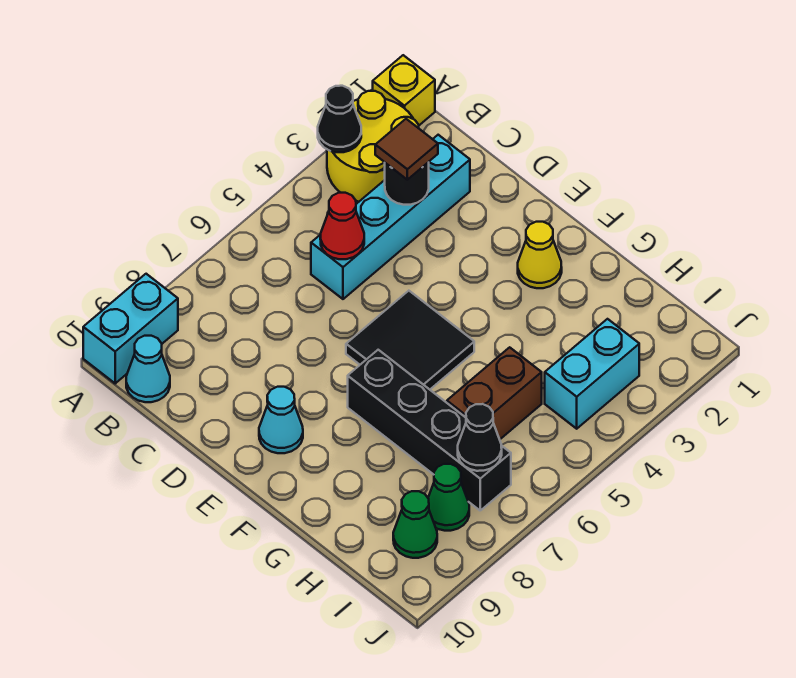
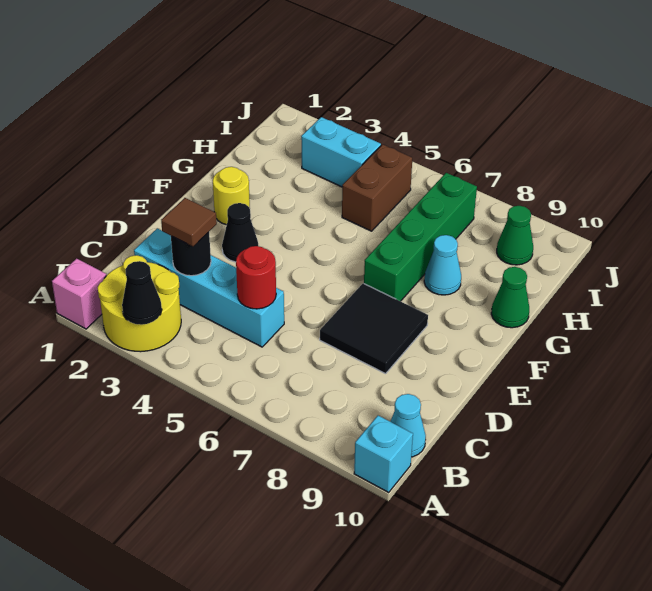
yellow 1x1 brick [373,55,435,125] -> pink 1x1 brick [52,258,106,329]
cyan 1x2 brick [83,274,178,383] -> cyan 1x1 brick [354,416,413,492]
red 1x1 cone [320,193,364,259] -> red 1x1 round brick [236,246,276,309]
black 2x2 tile [346,291,474,389] -> black 2x2 tile moved to [320,283,428,374]
cyan 1x1 cone [259,387,303,453] -> cyan 1x1 cone moved to [424,235,461,295]
yellow 1x1 cone [518,222,562,288] -> yellow 1x1 round brick [213,167,250,225]
black 1x4 brick [348,350,511,510] -> green 1x4 brick [364,173,477,301]
brown 1x2 brick [447,347,542,439] -> brown 1x2 brick turned to [342,144,412,231]
black 1x1 cone [458,404,502,471] -> black 1x1 cone moved to [222,203,258,262]
green 1x1 cone [428,464,469,531] -> green 1x1 cone moved to [491,267,529,328]

